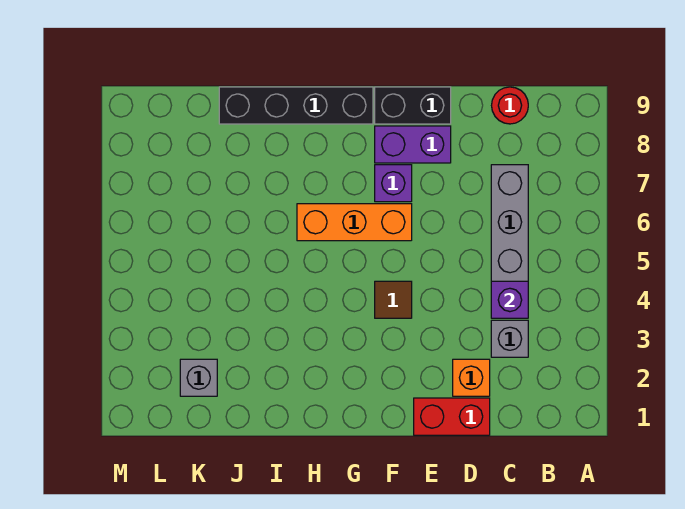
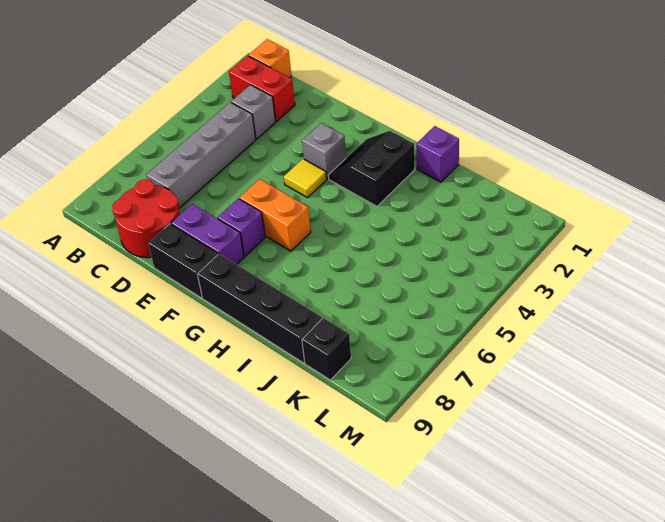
purple 1x1 brick [491,281,528,318] -> purple 1x1 brick moved to [416,126,459,182]
red 1x1 round brick [492,87,528,124] -> red 2x2 round brick [112,179,180,258]
red 1x2 brick [414,398,490,435] -> red 1x2 brick moved to [229,56,295,121]
orange 1x1 brick [453,359,490,396] -> orange 1x1 brick moved to [249,39,291,78]
brown 1x1 tile [375,281,412,318] -> yellow 1x1 tile [284,159,327,198]
orange 1x3 brick [297,204,412,241] -> orange 1x2 brick [239,179,311,251]
none -> black 2x2 slope [328,131,415,206]
grey 1x1 brick [180,359,217,396] -> grey 1x1 brick moved to [302,123,346,179]
none -> black 1x1 brick [302,318,351,380]

